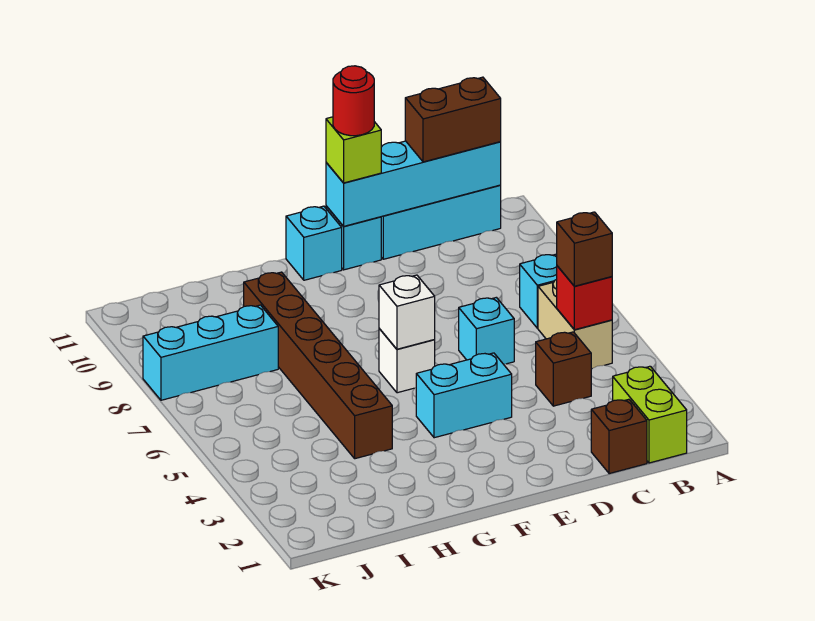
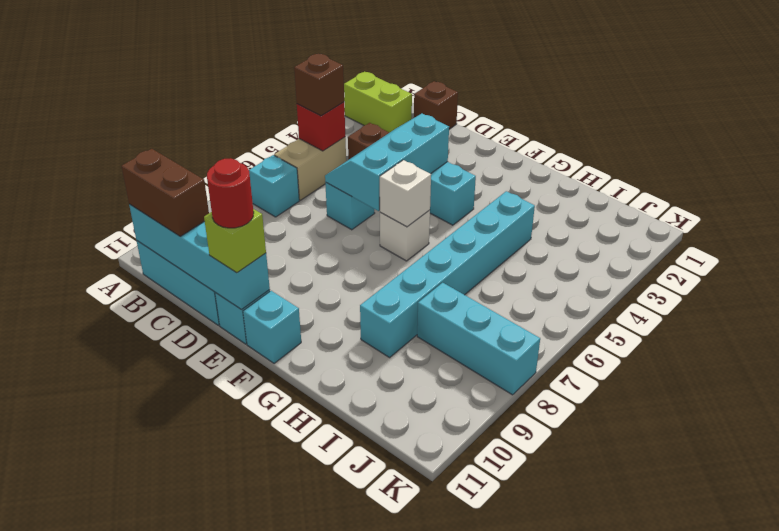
lime 1x2 brick [613,366,687,463] -> lime 1x2 brick turned to [344,72,412,133]
none -> cyan 2x3 slope [325,114,449,211]
brown 1x6 brick [244,272,392,459] -> cyan 1x6 brick [360,191,535,357]

